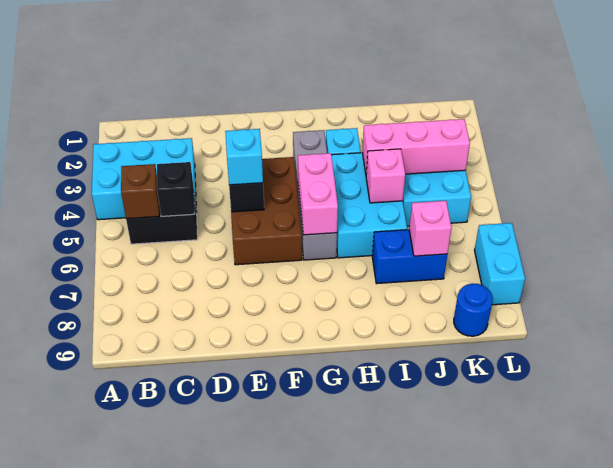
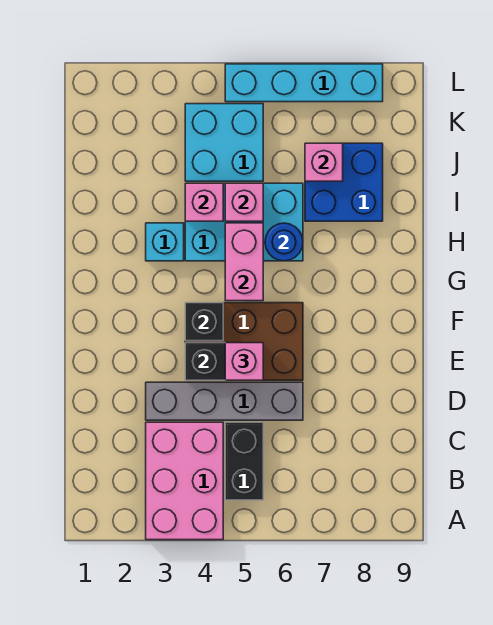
cyan 2x3 brick [92,138,196,220] -> pink 2x3 brick [146,422,223,540]
brown 1x1 brick [121,164,159,219] -> none
black 1x1 brick [157,162,194,216] -> black 1x1 brick moved to [185,303,223,341]
cyan 1x1 brick [225,129,263,185] -> pink 1x1 brick [225,343,263,380]
grey 1x4 brick [293,130,337,260] -> grey 1x4 brick moved to [146,382,303,420]
pink 1x2 brick [298,153,338,235] -> pink 1x2 brick turned to [225,223,263,301]
pink 1x3 brick [362,119,470,174] -> pink 1x1 brick [185,183,223,221]
blue 1x2 brick [372,230,447,284] -> blue 2x2 brick [305,143,383,221]
blue 1x1 round brick [454,283,493,336] -> blue 1x1 round brick moved to [265,223,303,261]
cyan 1x2 brick [475,223,525,305] -> cyan 1x4 brick [225,64,383,102]

